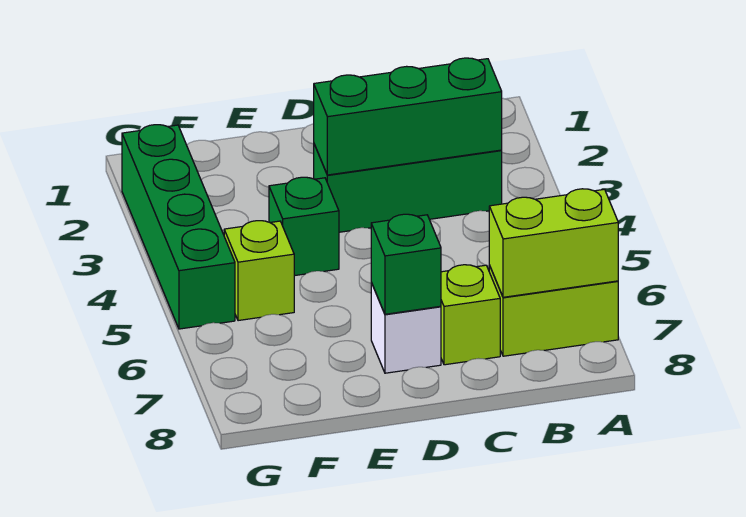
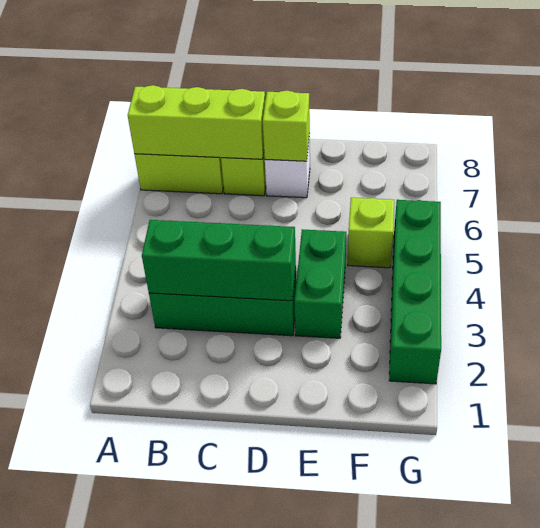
lime 1x2 brick [489,189,618,297] -> lime 1x3 brick [128,85,265,159]
green 1x1 brick [371,214,441,314] -> lime 1x1 brick [263,91,310,161]
green 1x1 brick [269,177,339,276] -> green 1x2 brick [294,230,346,338]

